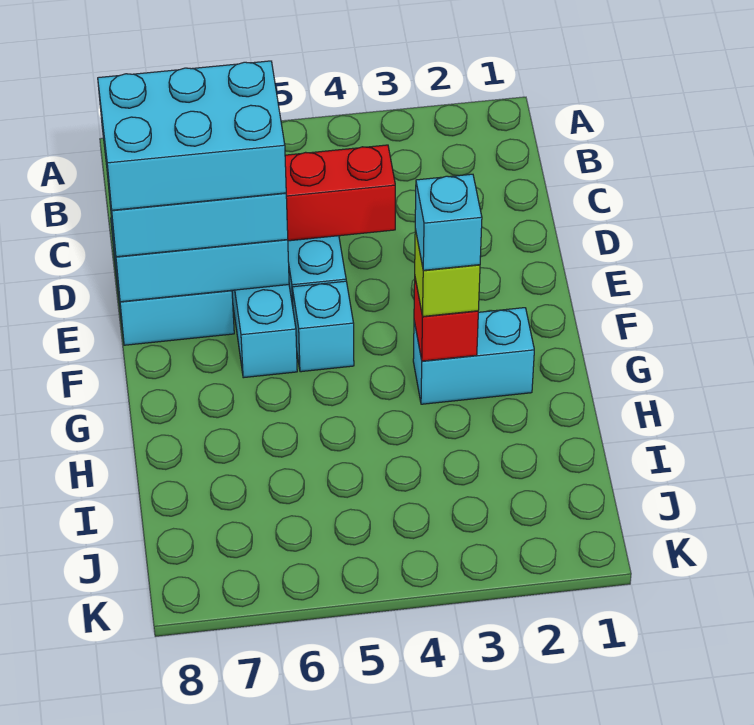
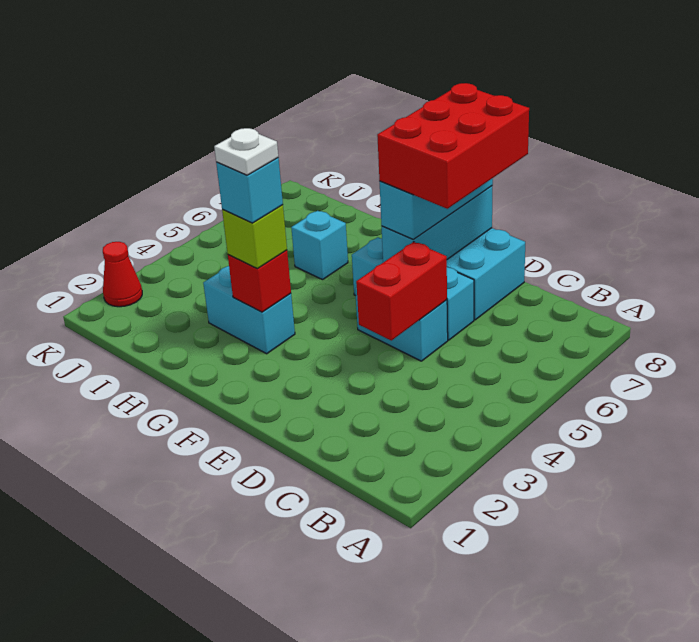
cyan 2x3 brick [98,61,286,210] -> red 2x3 brick [377,83,529,209]
cyan 1x1 brick [292,281,354,372] -> cyan 1x1 brick moved to [291,211,348,280]
cyan 1x2 brick [413,308,534,404] -> cyan 1x2 brick turned to [203,266,295,354]
none -> white 1x1 plate [214,128,278,175]
none -> red 1x1 cone [103,242,142,307]

